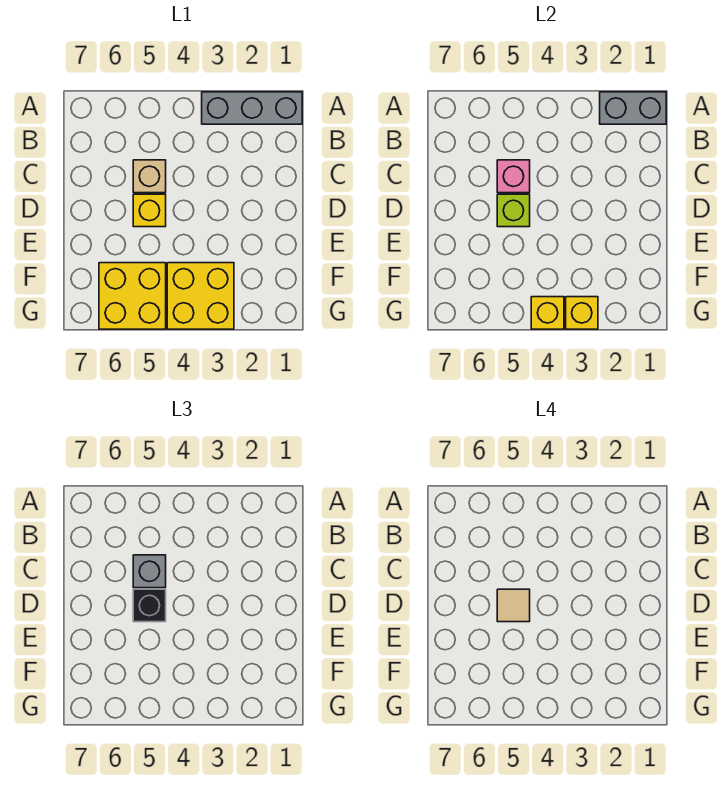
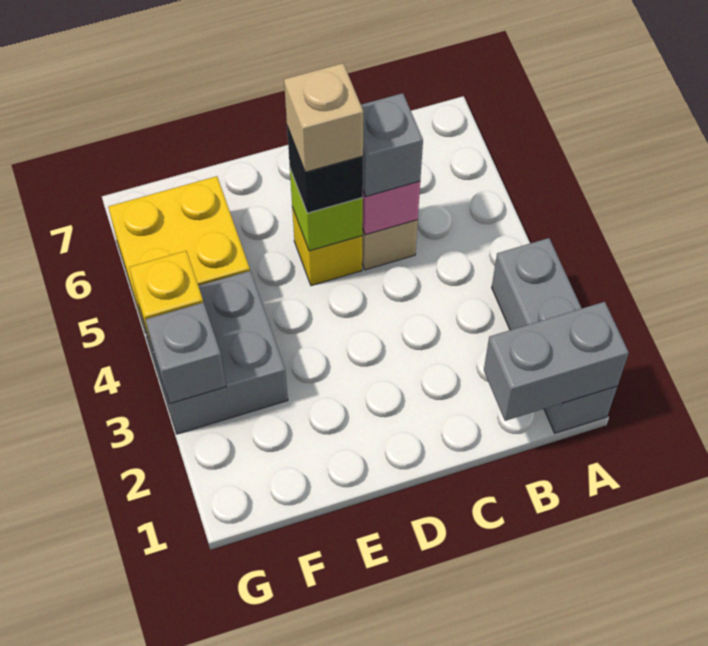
grey 1x2 brick [600,92,666,124] -> grey 1x2 brick turned to [484,302,629,421]
tan 1x1 tile [497,589,530,622] -> tan 1x1 brick [284,63,363,172]
yellow 2x2 brick [167,263,234,329] -> grey 2x2 brick [139,271,288,434]
yellow 1x1 brick [566,297,598,329] -> grey 1x1 brick [145,302,226,404]

